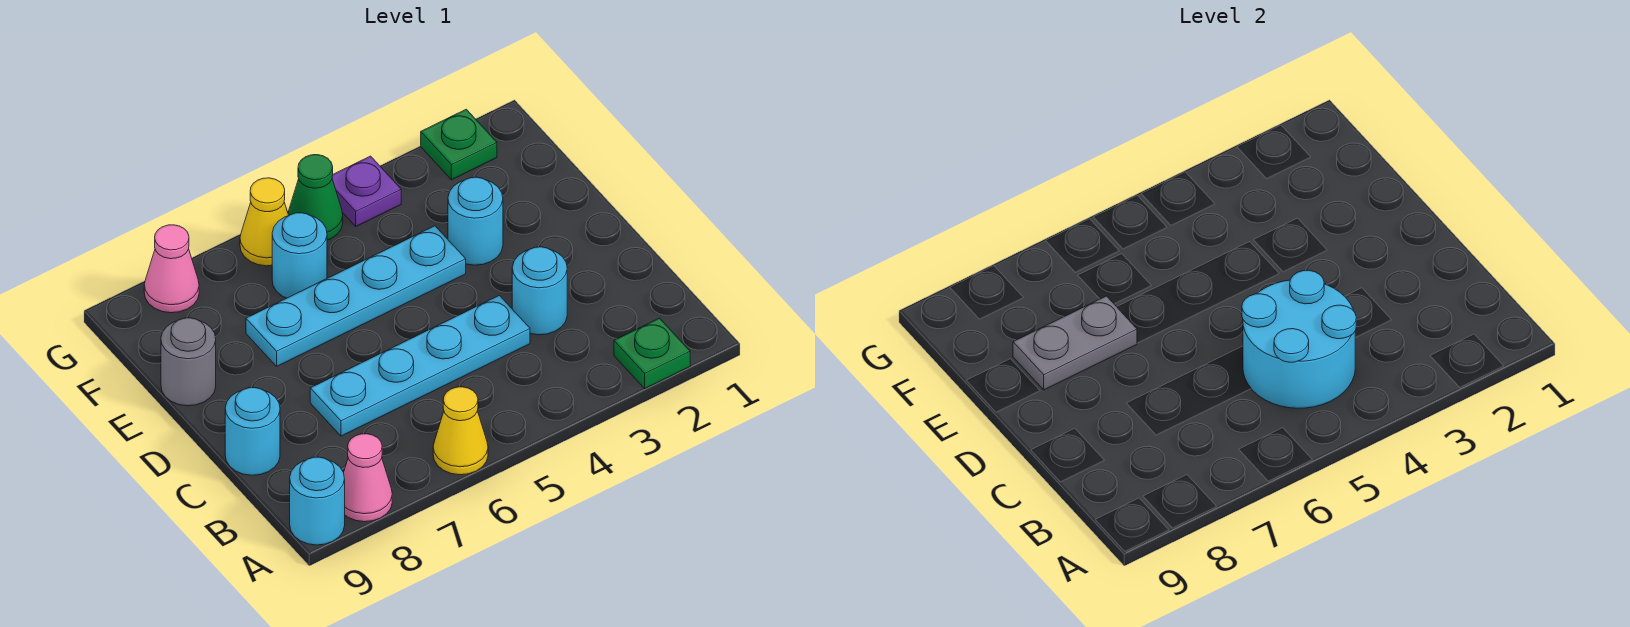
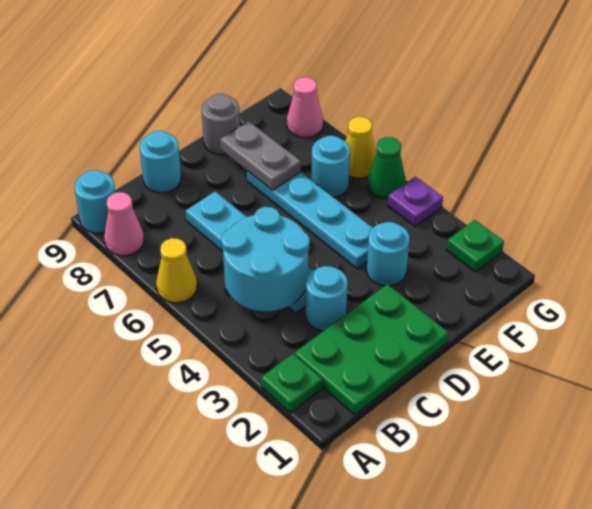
none -> green 2x3 plate [294,284,448,415]

